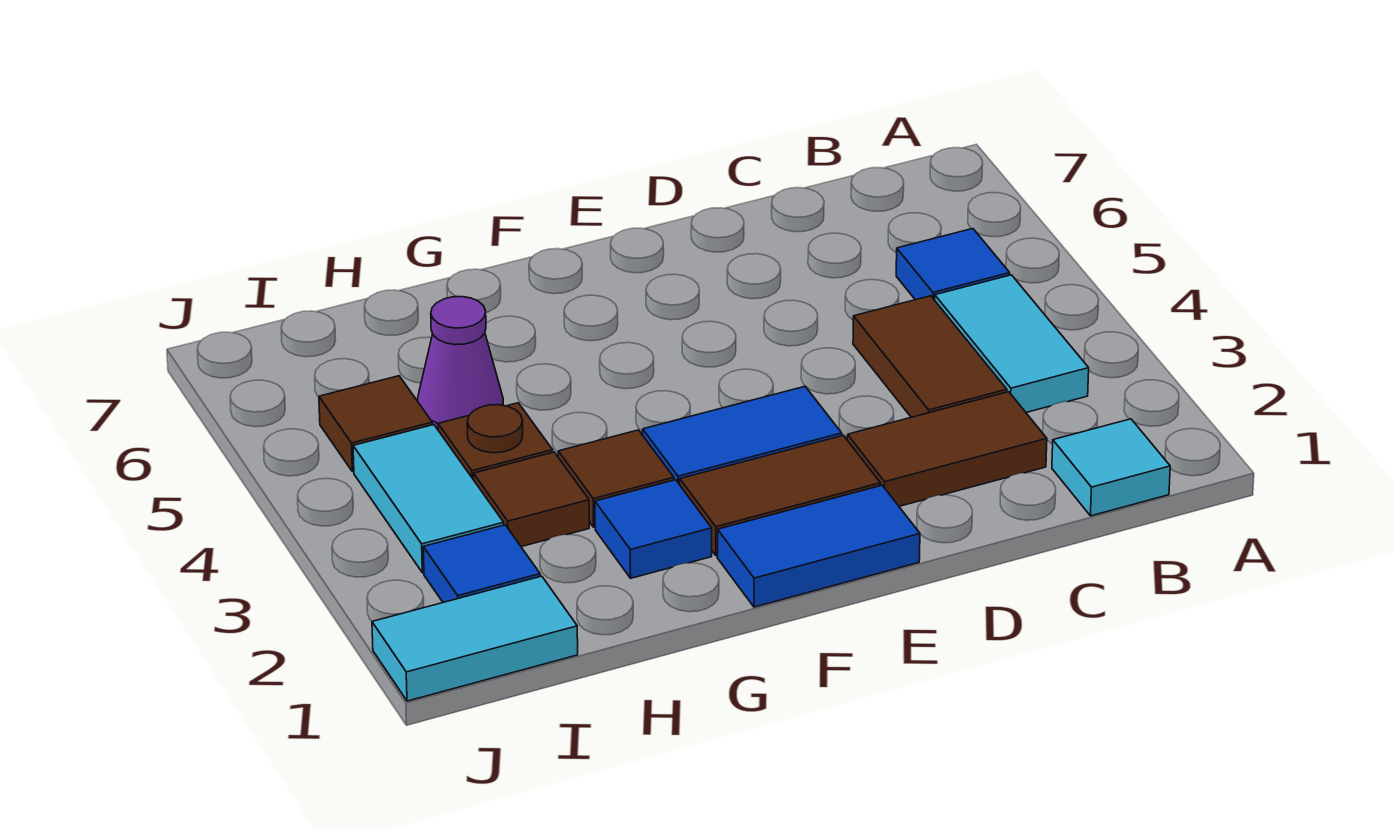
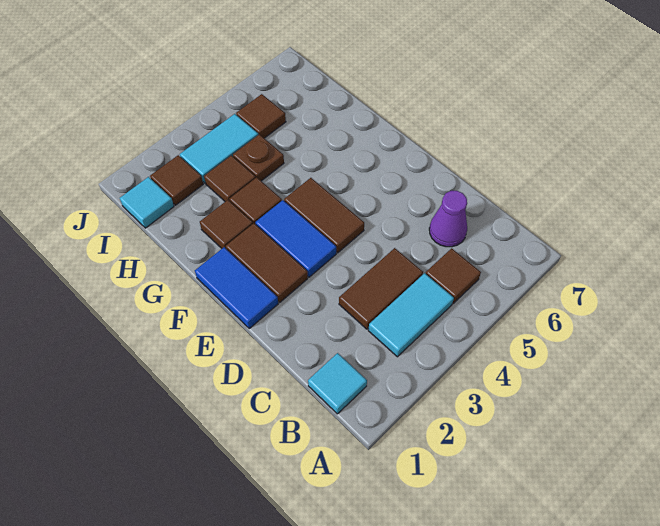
blue 1x1 tile [896,229,1010,300] -> brown 1x1 tile [426,248,481,303]
brown 1x2 tile [847,392,1047,506] -> brown 1x2 tile moved to [284,178,364,253]
blue 1x1 tile [595,480,712,578] -> brown 1x1 tile [200,200,253,248]
purple 1x1 cone [417,297,503,429] -> purple 1x1 cone moved to [429,191,467,247]
cyan 1x2 tile [372,576,578,701] -> cyan 1x1 tile [120,177,174,228]
blue 1x1 tile [423,525,540,602] -> brown 1x1 tile [150,155,203,205]

